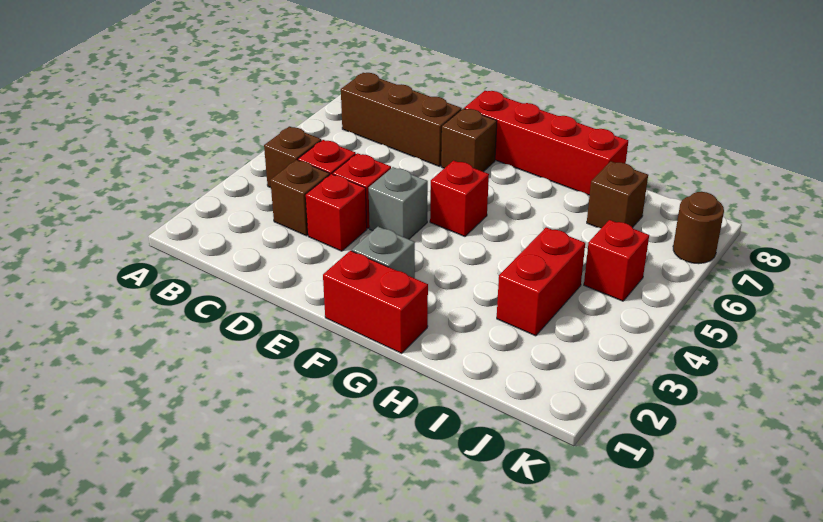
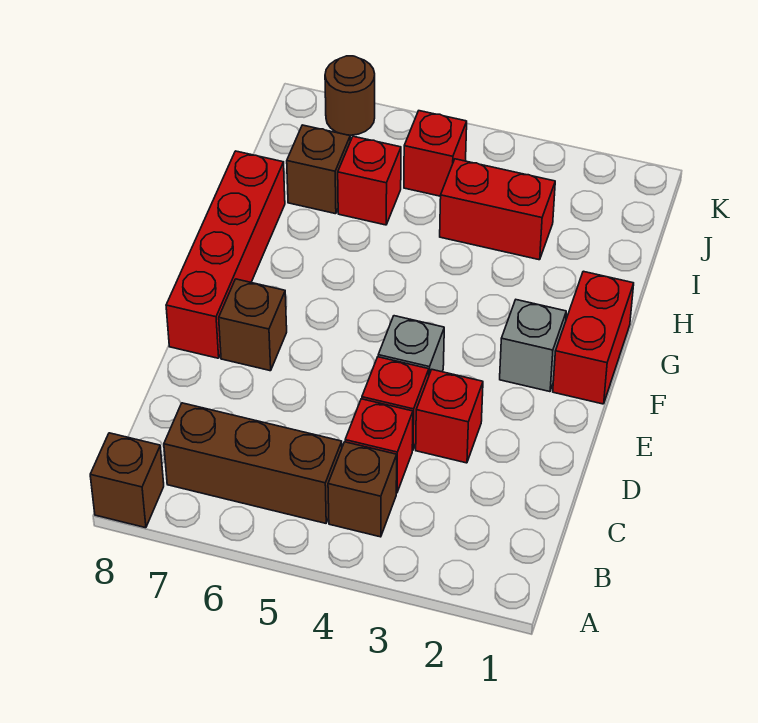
brown 1x3 brick [341,73,462,166] -> brown 1x3 brick turned to [164,403,342,523]
brown 1x1 brick [270,160,330,236] -> brown 1x1 brick moved to [90,433,164,528]
red 1x1 brick [430,161,489,236] -> red 1x1 brick moved to [338,136,401,225]

